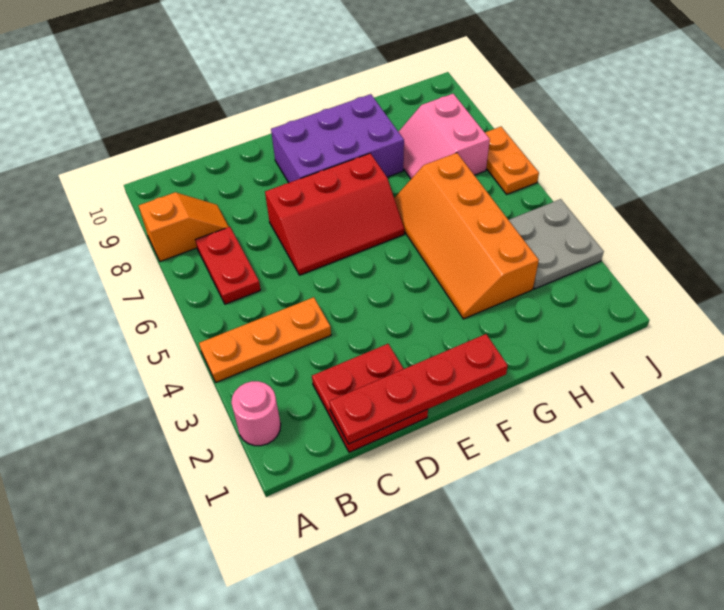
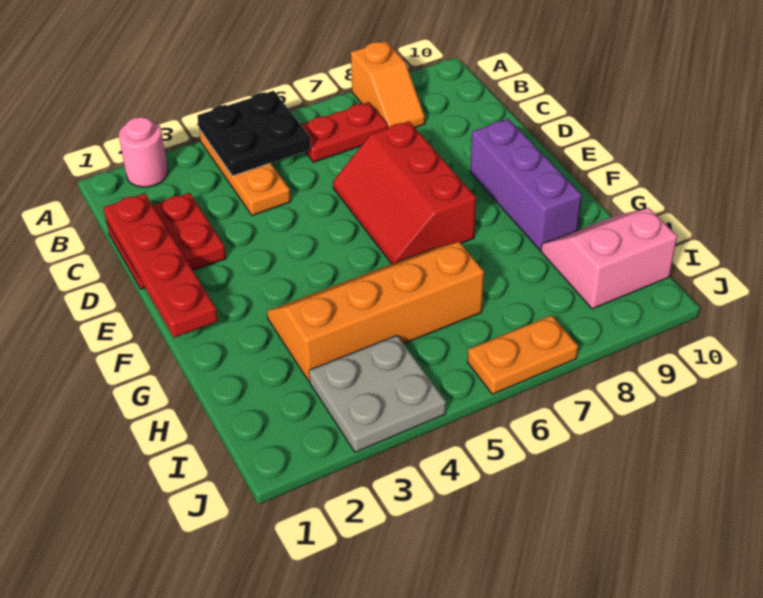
none -> black 2x2 plate [197,91,311,176]
purple 2x3 brick [271,94,404,183] -> purple 1x3 brick [470,119,582,250]
pink 2x2 slope [398,94,490,179] -> pink 2x2 slope moved to [541,208,677,309]

